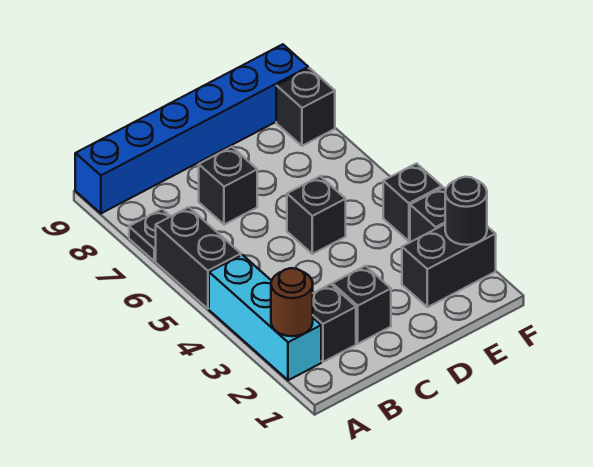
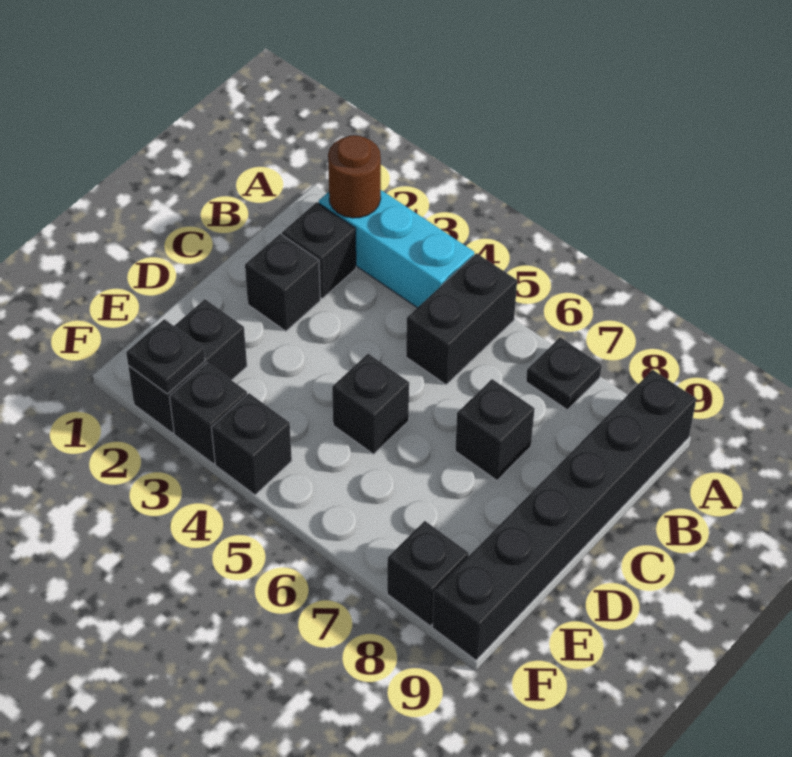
black 1x2 brick [156,207,241,309] -> black 1x2 brick turned to [406,253,517,385]
blue 1x6 brick [75,44,308,213] -> black 1x6 brick [432,370,696,660]
black 1x1 round brick [445,177,487,245] -> black 1x1 plate [126,319,205,394]

